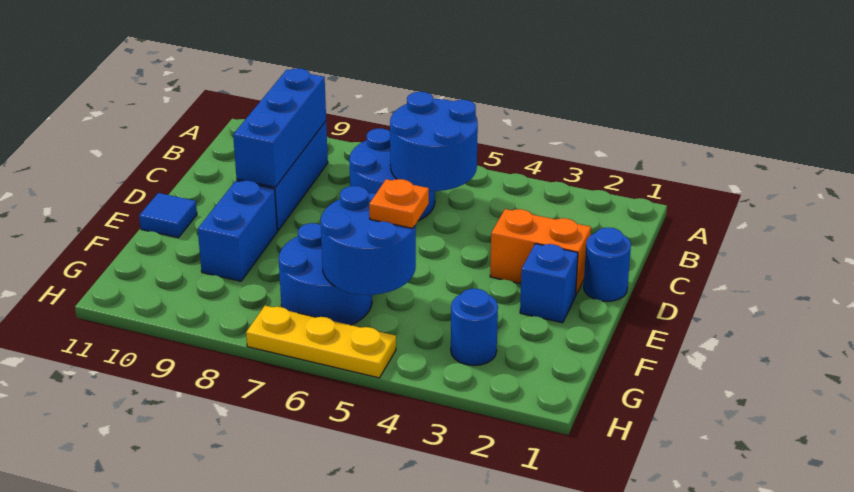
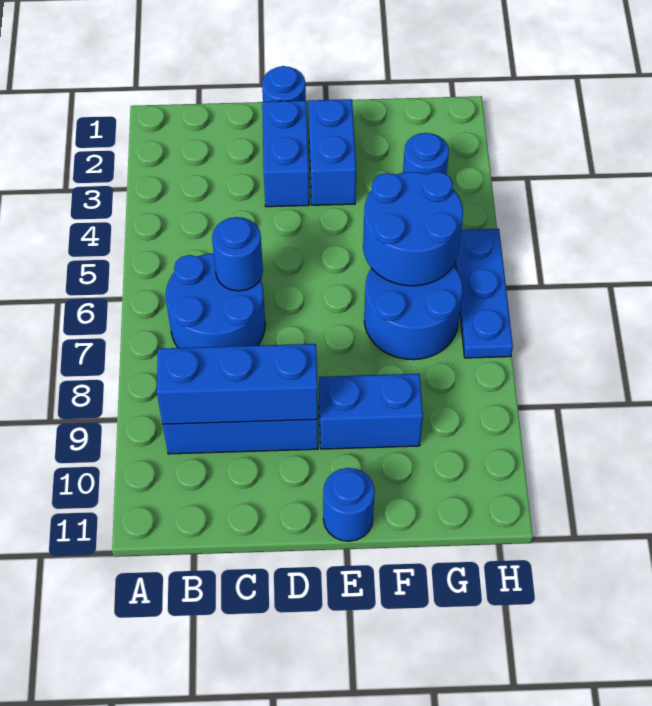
blue 2x2 round brick [390,92,478,191] -> blue 1x1 round brick [212,217,263,291]
orange 1x2 brick [490,209,591,295] -> blue 1x2 brick [262,101,309,207]
blue 1x1 brick [520,244,578,323] -> blue 1x2 brick [308,99,356,205]
blue 1x1 tile [139,193,197,238] -> blue 1x1 round brick [323,468,375,541]
orange 1x1 plate [369,179,429,228] -> none
yellow 1x3 plate [246,306,396,378] -> blue 1x3 plate [455,229,513,358]

